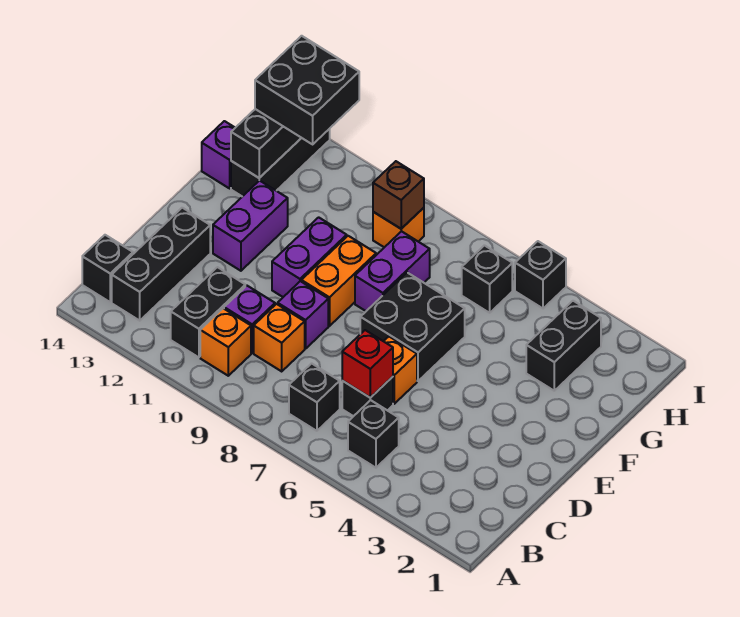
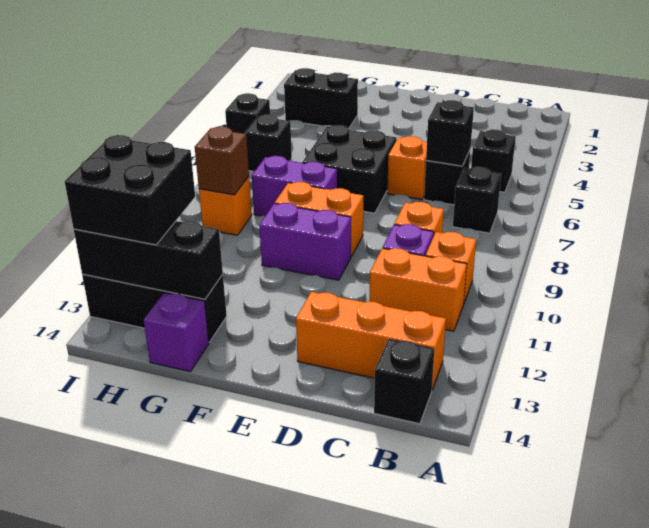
black 1x2 brick [171,267,245,357] -> orange 1x2 brick [369,248,467,331]
black 1x3 brick [112,208,210,321] -> orange 1x3 brick [296,292,446,389]
red 1x1 brick [342,330,393,398] -> black 1x1 brick [426,100,474,166]
purple 1x1 brick [278,281,328,349] -> none
purple 1x2 brick [213,180,288,271] -> none

